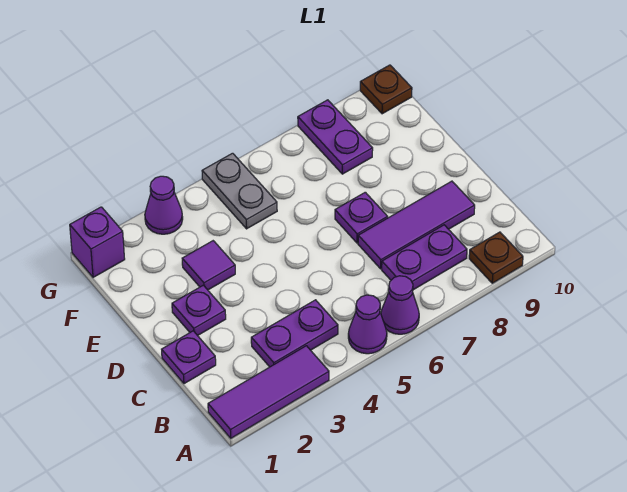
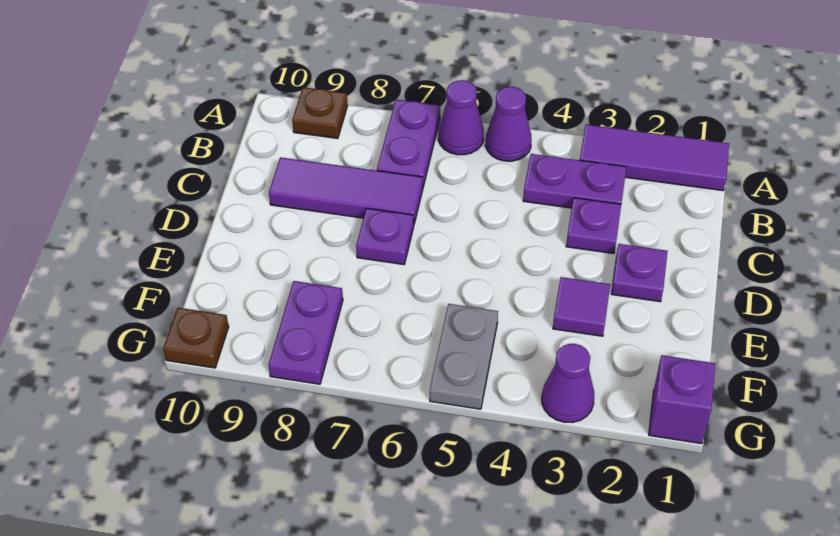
purple 1x2 plate [382,225,467,290] -> purple 1x2 plate turned to [377,100,440,186]
purple 1x1 plate [162,331,216,384] -> purple 1x1 plate moved to [566,198,621,254]

